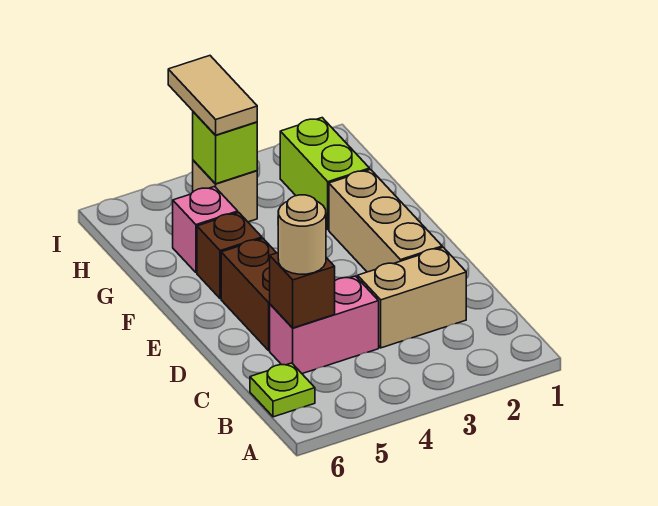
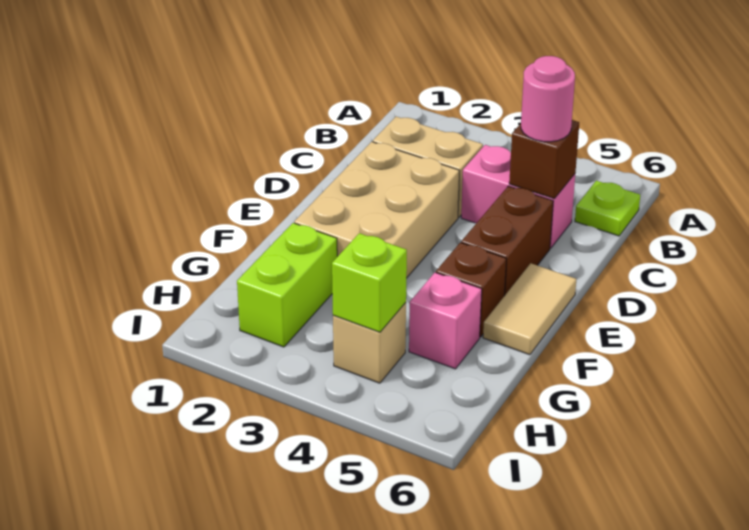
tan 1x1 round brick [278,195,326,274] -> pink 1x1 round brick [521,56,575,142]
tan 1x3 brick [329,170,442,272] -> tan 2x3 brick [294,142,459,278]
tan 1x2 tile [168,56,257,135] -> tan 1x2 tile moved to [483,263,576,355]

